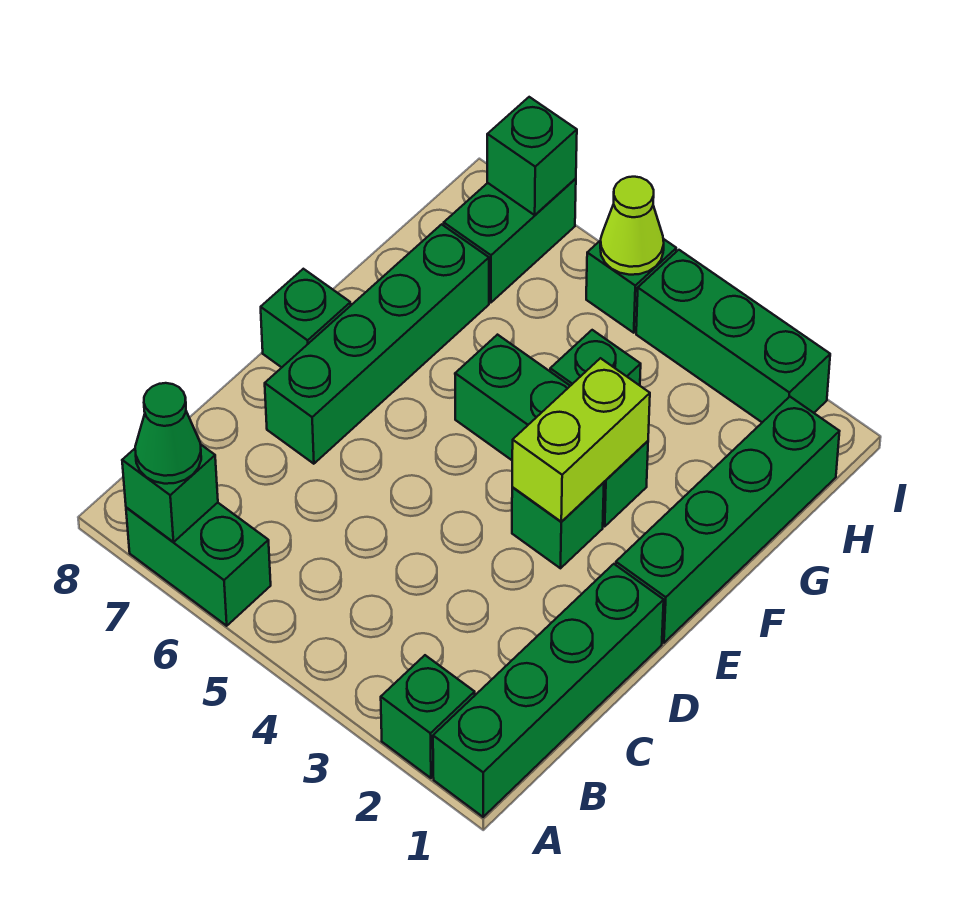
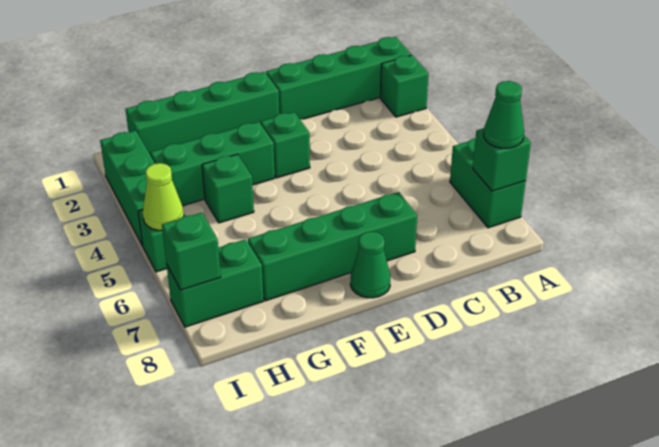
lime 1x2 brick [512,358,650,522] -> none
green 1x1 brick [261,269,351,367] -> green 1x1 cone [350,232,390,298]
green 1x3 brick [455,335,648,526] -> green 1x3 brick turned to [151,122,275,206]

